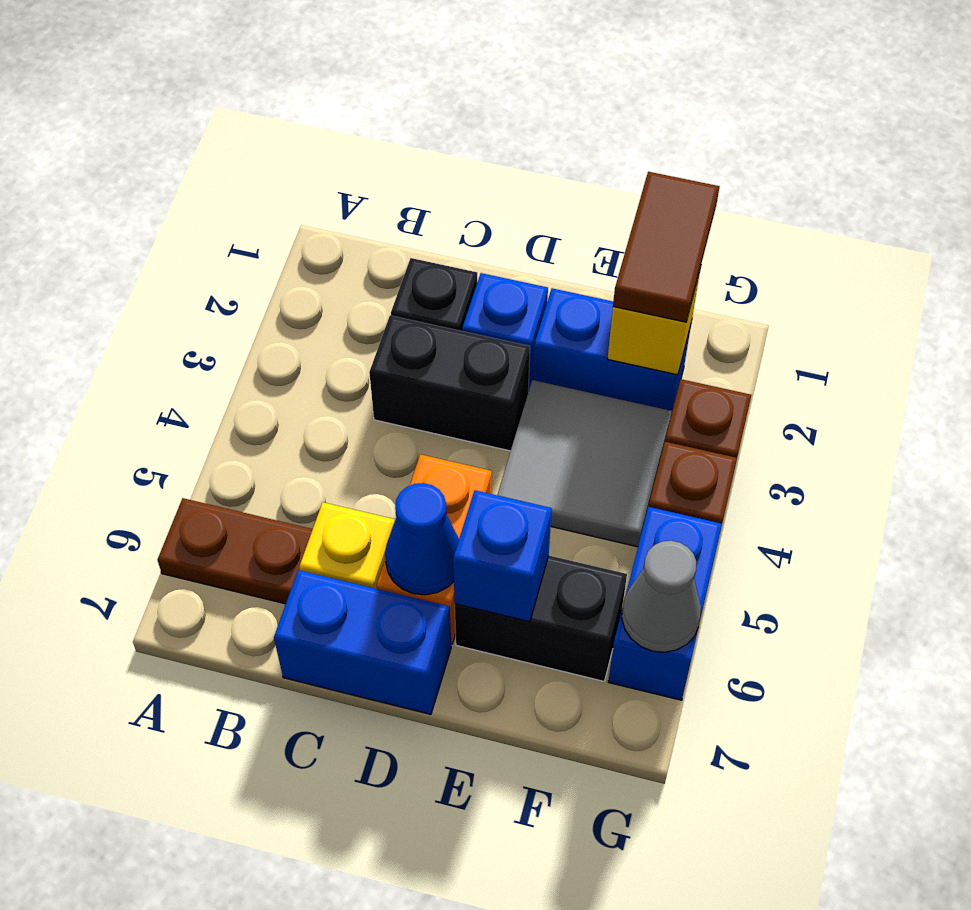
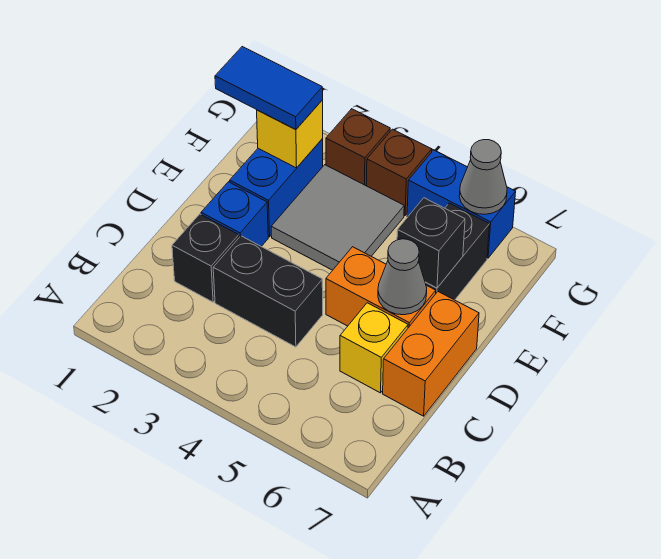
brown 1x2 plate [157,498,313,604] -> none
black 1x2 brick [369,315,530,451] -> black 1x2 brick turned to [213,236,323,347]
blue 1x2 brick [274,570,451,714] -> orange 1x2 brick [383,292,479,416]
blue 1x1 cone [385,483,459,595] -> grey 1x1 cone [378,239,427,315]
blue 1x1 brick [453,490,552,622] -> black 1x1 brick [397,198,465,288]
brown 1x2 tile [613,172,720,322] -> blue 1x2 tile [215,47,323,130]

